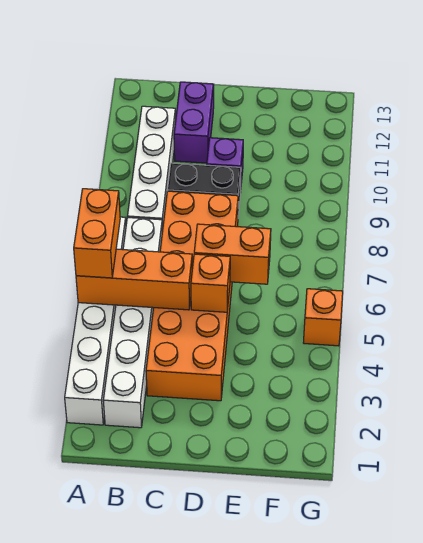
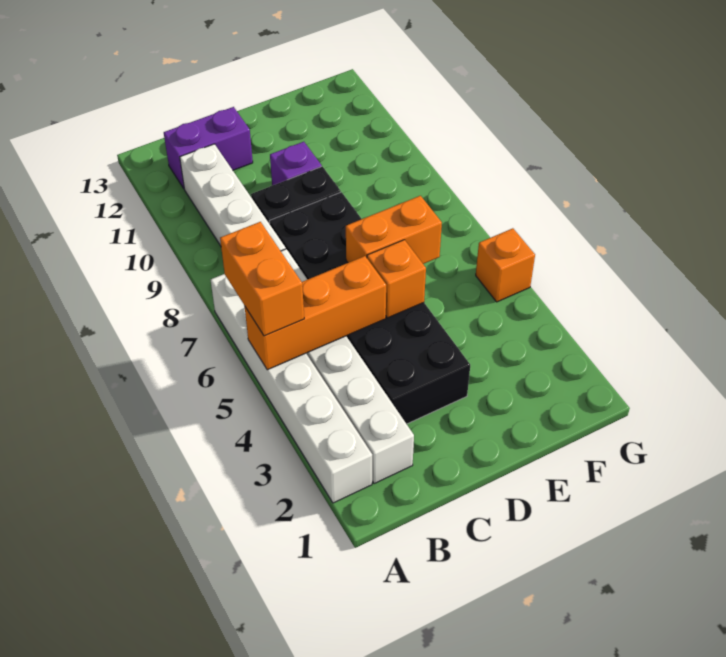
orange 2x6 brick [146,191,238,401] -> black 2x6 brick [269,192,470,424]
purple 1x2 brick [174,82,214,163] -> purple 1x2 brick turned to [164,107,253,188]

